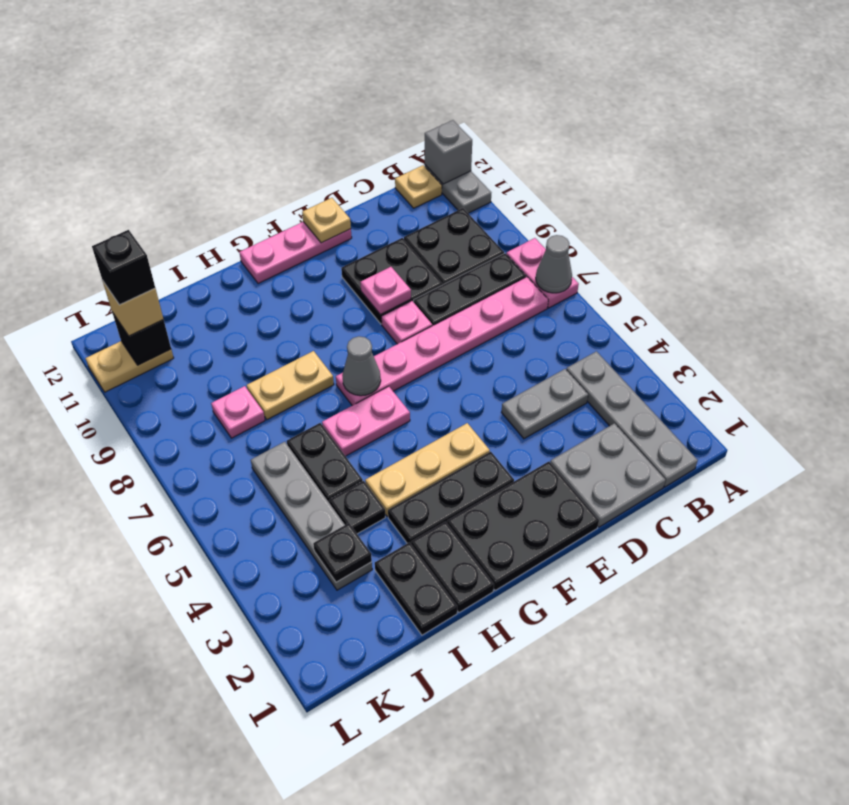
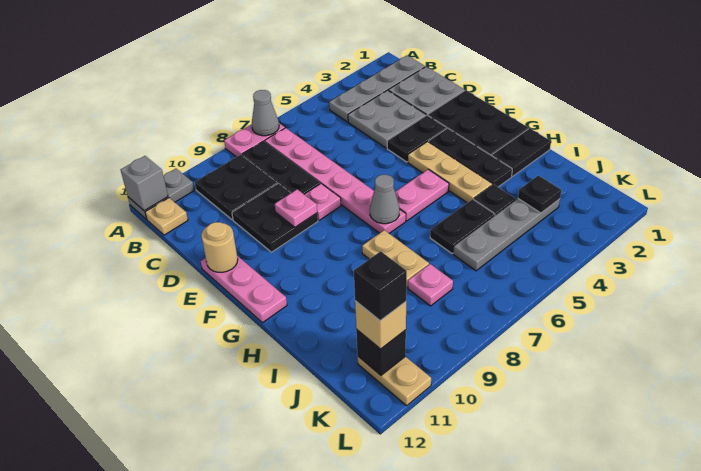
grey 1x2 plate [501,369,588,439] -> grey 2x2 plate [348,90,426,148]
tan 1x1 plate [302,198,351,243] -> tan 1x1 round brick [201,222,238,272]
pink 1x2 plate [322,386,410,456] -> pink 1x2 plate turned to [395,169,449,221]
black 1x2 plate [375,542,457,635] -> black 1x2 plate moved to [387,115,447,162]

